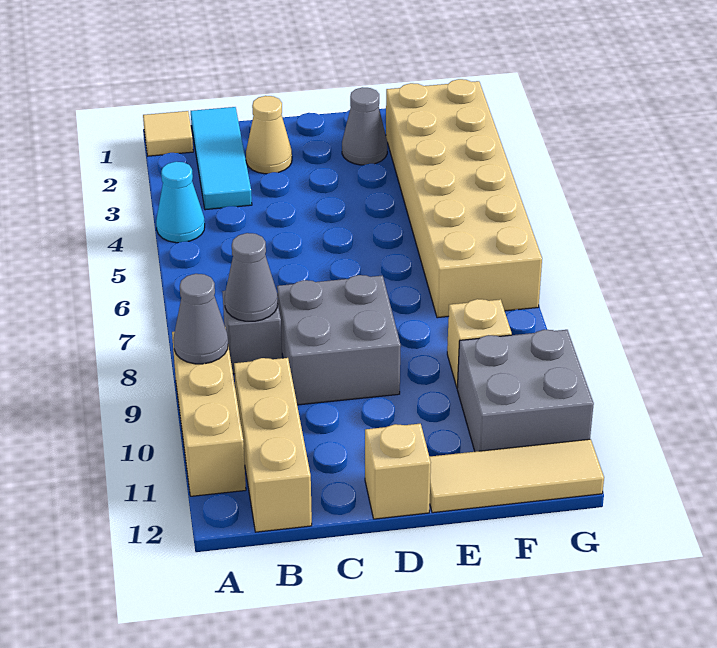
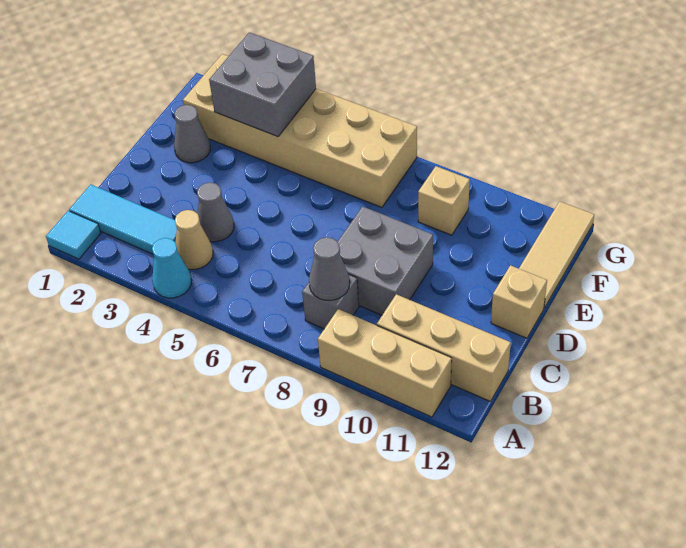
tan 1x1 tile [143,111,193,156] -> cyan 1x1 tile [46,211,101,259]
grey 1x1 cone [173,274,228,364] -> grey 1x1 cone moved to [197,182,234,242]
tan 1x1 cone [246,96,292,174] -> tan 1x1 cone moved to [175,210,213,269]
grey 2x2 brick [457,330,594,452] -> grey 2x2 brick moved to [209,32,316,137]

